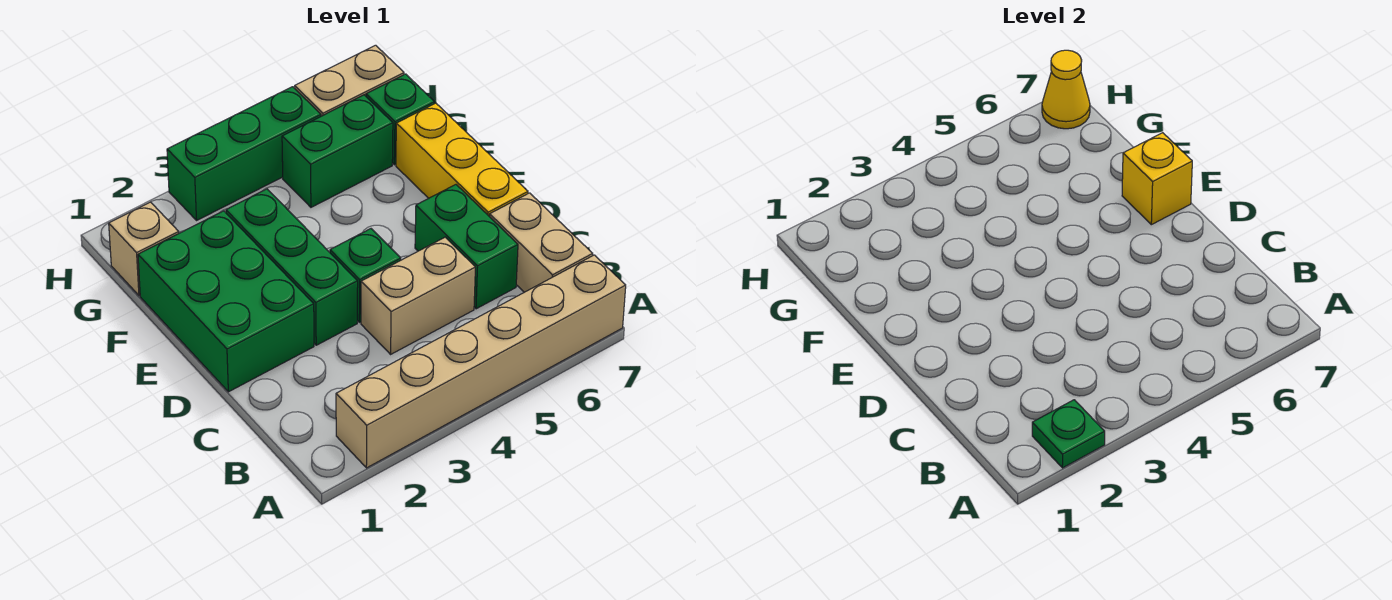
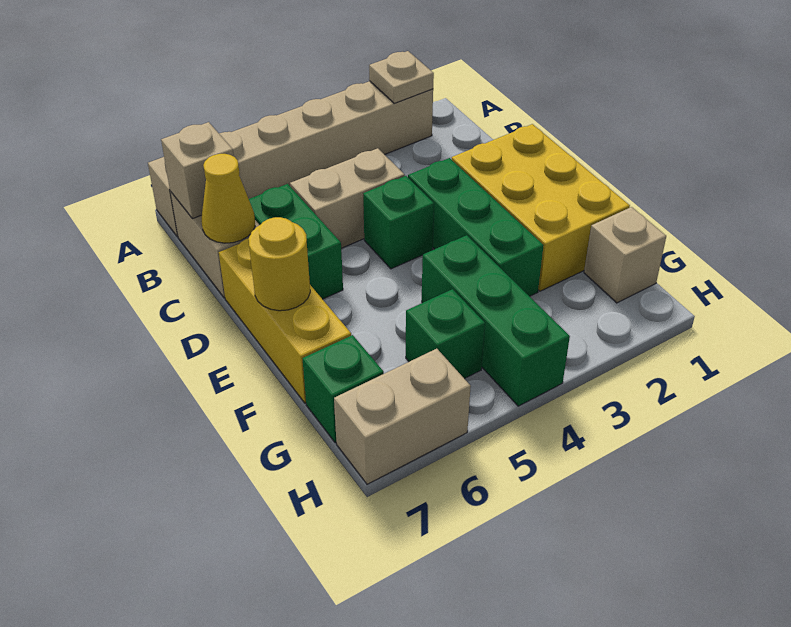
green 1x1 plate [1032,400,1105,468] -> tan 1x1 plate [369,51,434,103]
none -> tan 1x1 brick [161,122,234,219]
green 2x3 brick [138,211,314,392] -> yellow 2x3 brick [452,124,630,291]
yellow 1x1 brick [1122,133,1192,225] -> yellow 1x1 round brick [249,217,310,311]
green 1x2 brick [282,95,393,207] -> green 1x1 brick [406,289,485,379]
green 1x3 brick [167,87,321,220] -> green 1x3 brick turned to [422,235,570,406]
yellow 1x1 cone [1042,50,1090,129] -> yellow 1x1 cone moved to [202,154,255,243]

